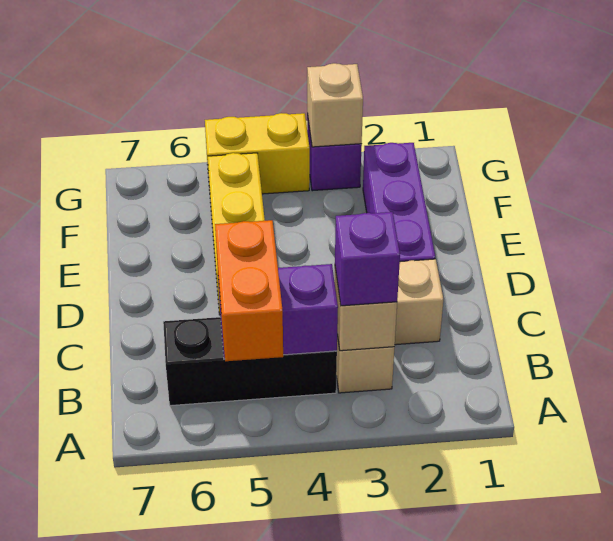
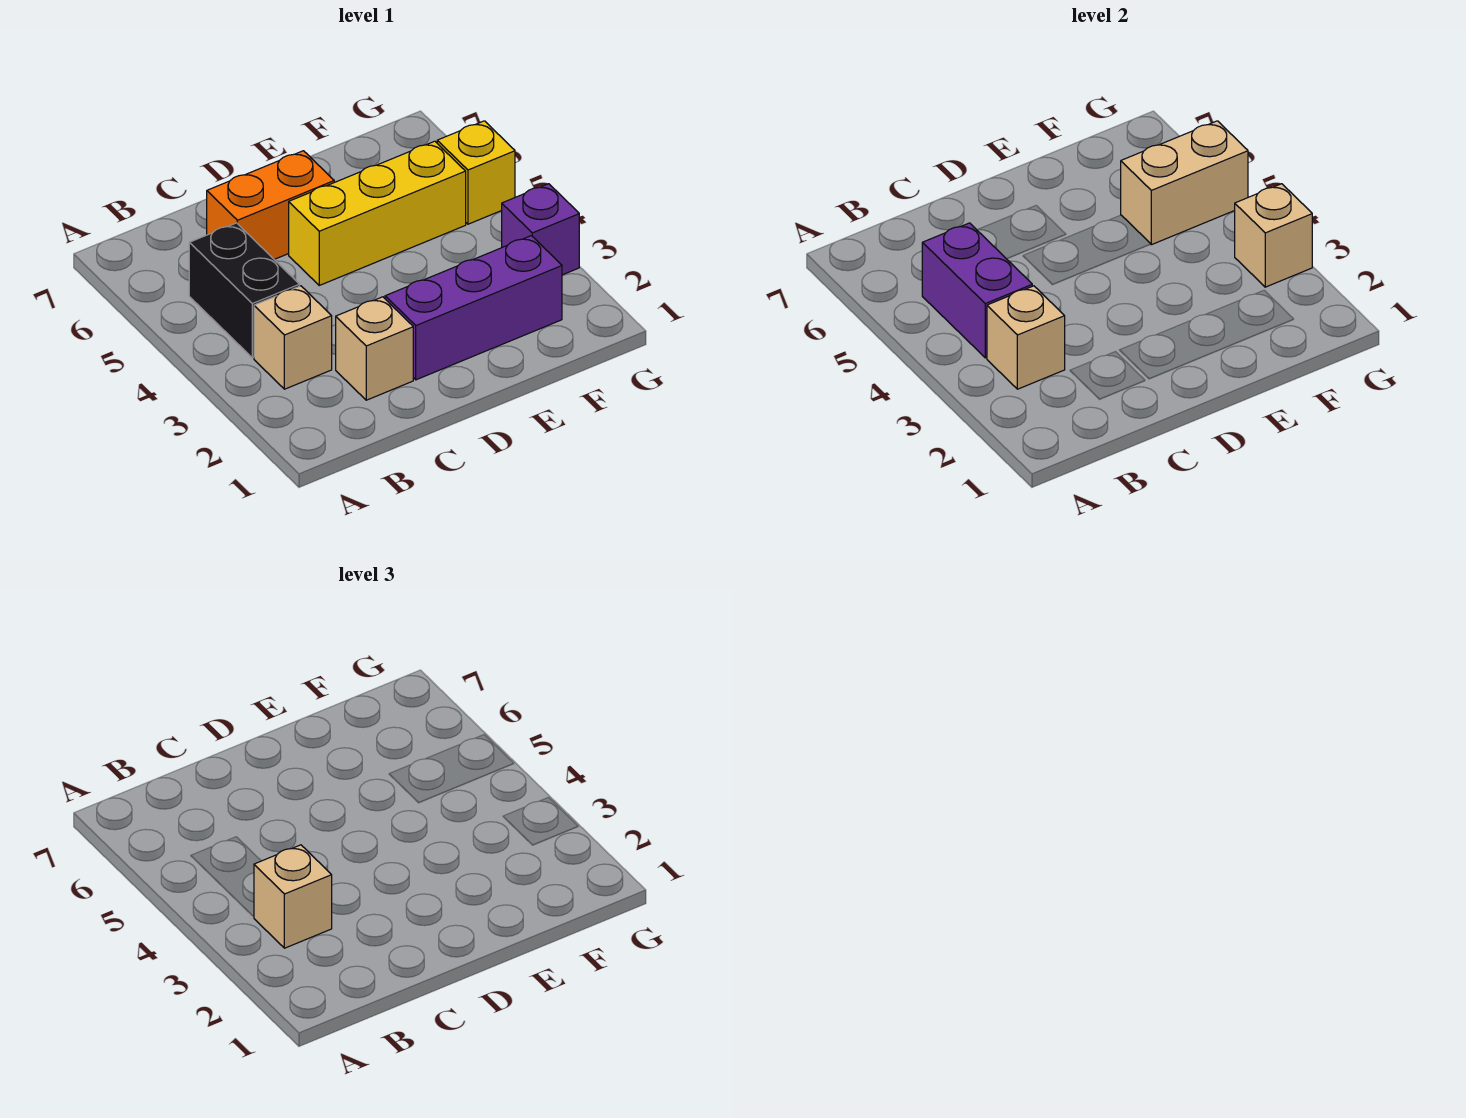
orange 1x2 brick [215,220,283,361] -> orange 1x2 brick moved to [207,151,334,259]
purple 1x1 brick [335,212,400,306] -> tan 1x1 brick [254,845,332,948]
black 1x3 brick [163,317,337,406] -> black 1x2 brick [189,223,299,358]
none -> tan 1x2 brick [1121,121,1248,245]
yellow 1x2 brick [205,113,310,194] -> yellow 1x1 brick [437,121,515,224]

